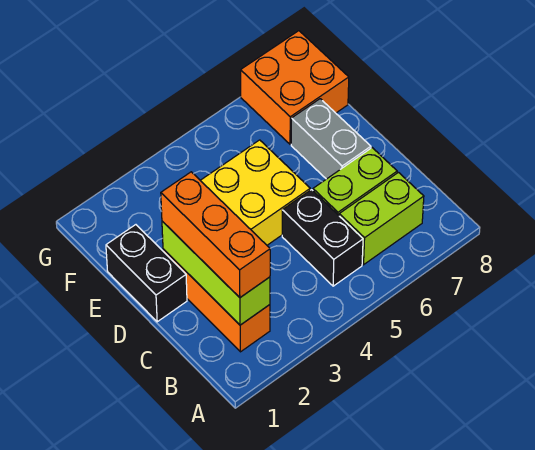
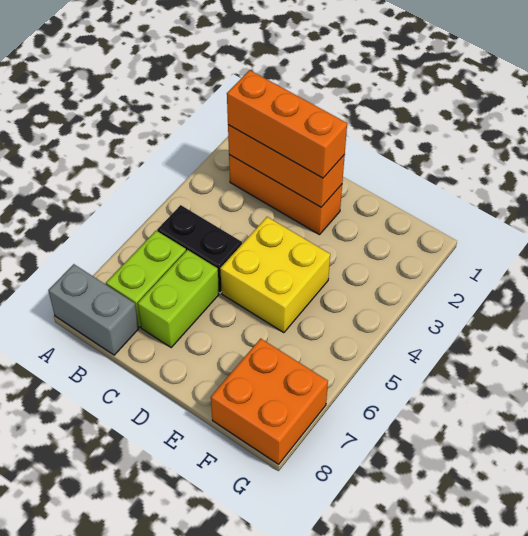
lime 1x3 brick [162,221,270,325] -> orange 1x3 brick [228,125,345,207]
black 1x2 brick [106,225,187,322] -> none
grey 1x2 brick [291,99,371,179] -> grey 1x2 brick moved to [48,264,139,355]

